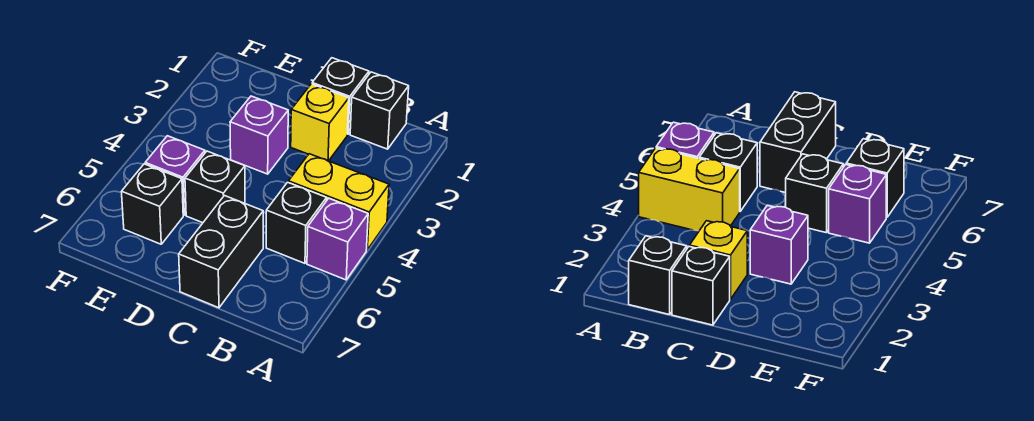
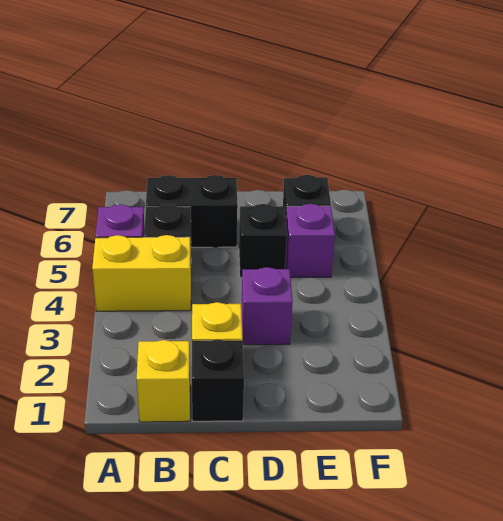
black 1x1 brick [350,72,409,149] -> yellow 1x1 brick [137,340,190,422]
black 1x2 brick [179,196,263,308] -> black 1x2 brick turned to [146,175,238,247]

